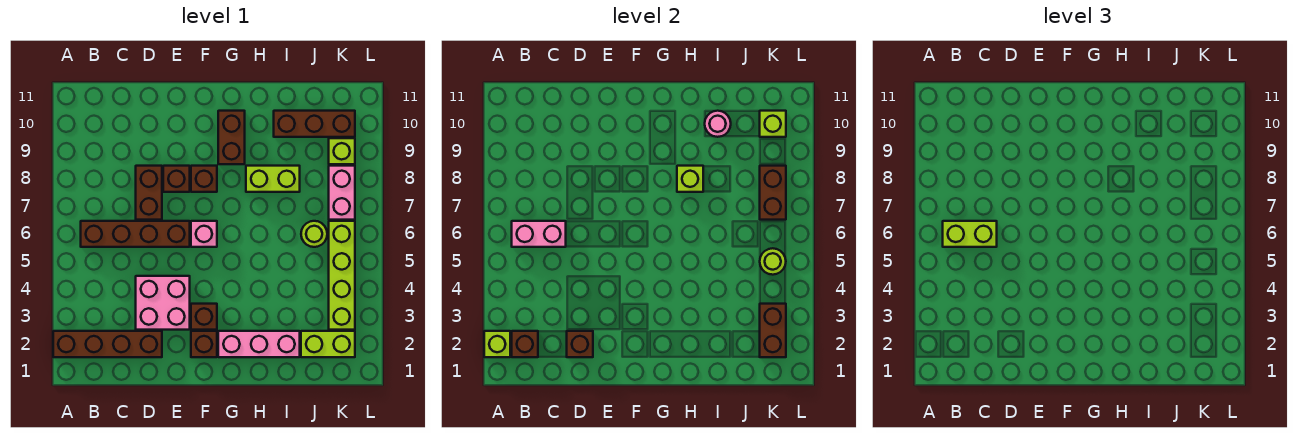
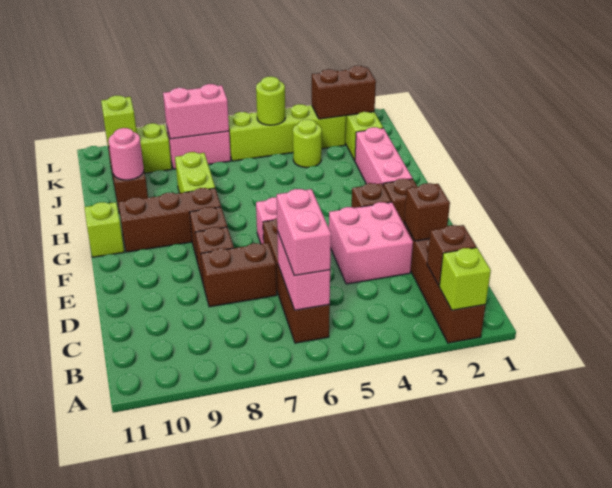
lime 1x2 brick [943,221,997,247] -> pink 1x2 brick [277,189,331,276]
brown 1x2 brick [218,111,245,164] -> brown 1x3 brick [118,188,221,252]
lime 1x1 brick [677,166,703,192] -> lime 1x1 brick moved to [84,202,124,257]
lime 1x1 round brick [301,221,327,247] -> lime 1x1 round brick moved to [293,120,322,168]
brown 1x2 brick [760,166,786,220] -> pink 1x2 brick [163,84,229,139]

